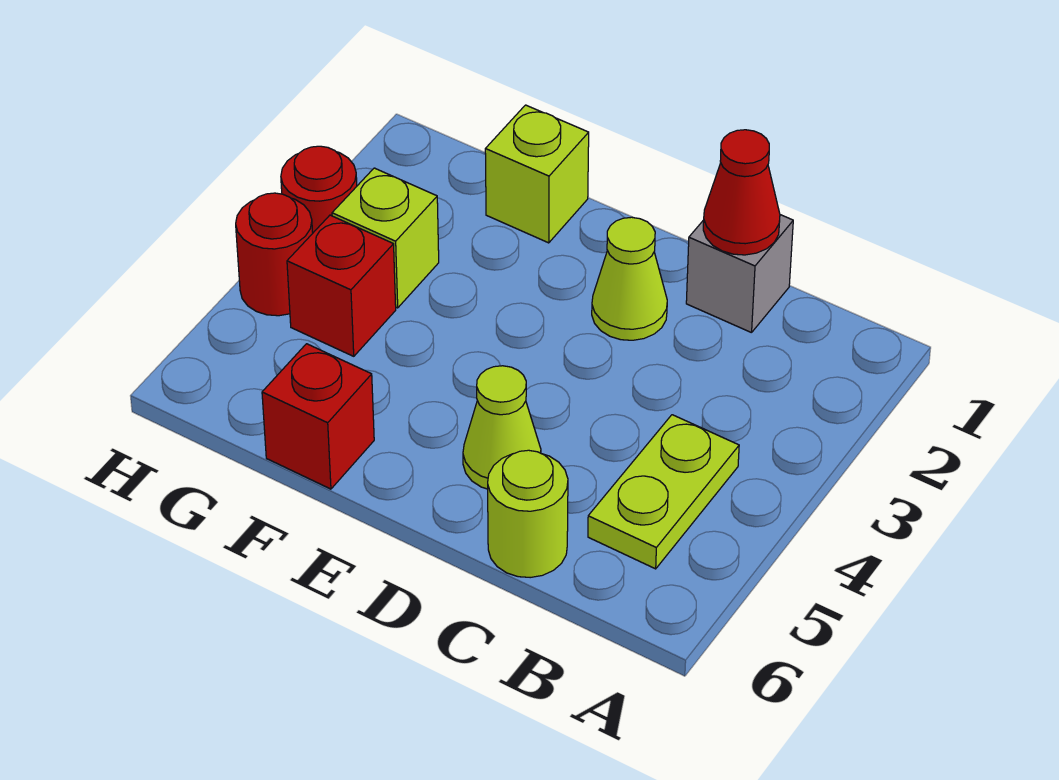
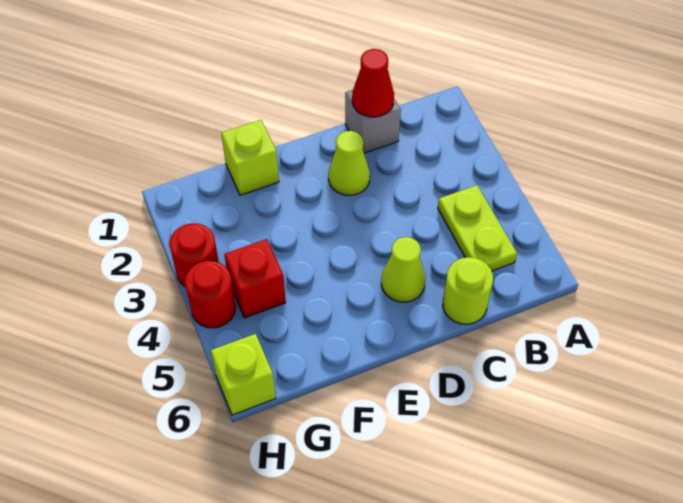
red 1x1 brick [262,344,374,489] -> none
lime 1x1 brick [332,168,439,308] -> lime 1x1 brick moved to [211,334,276,415]

